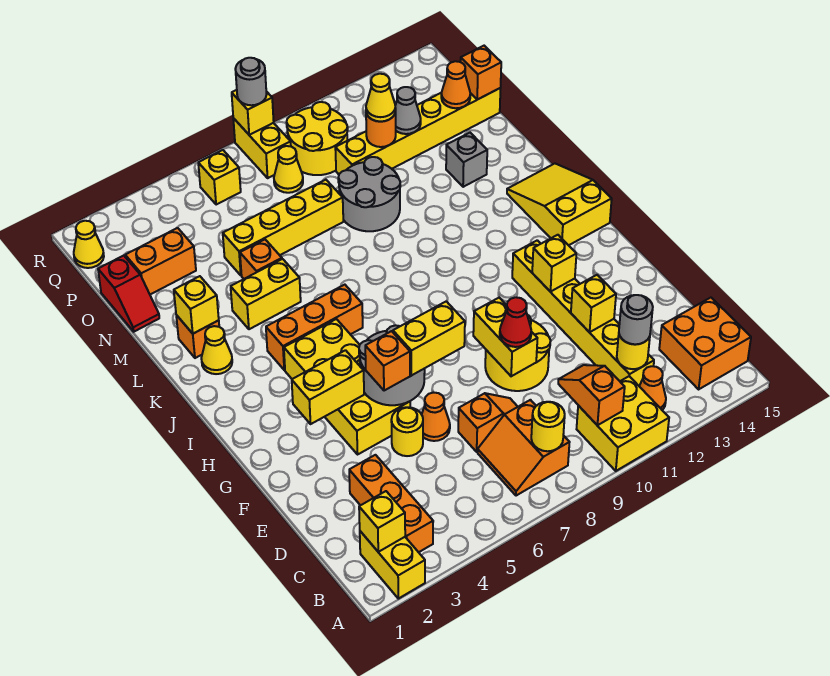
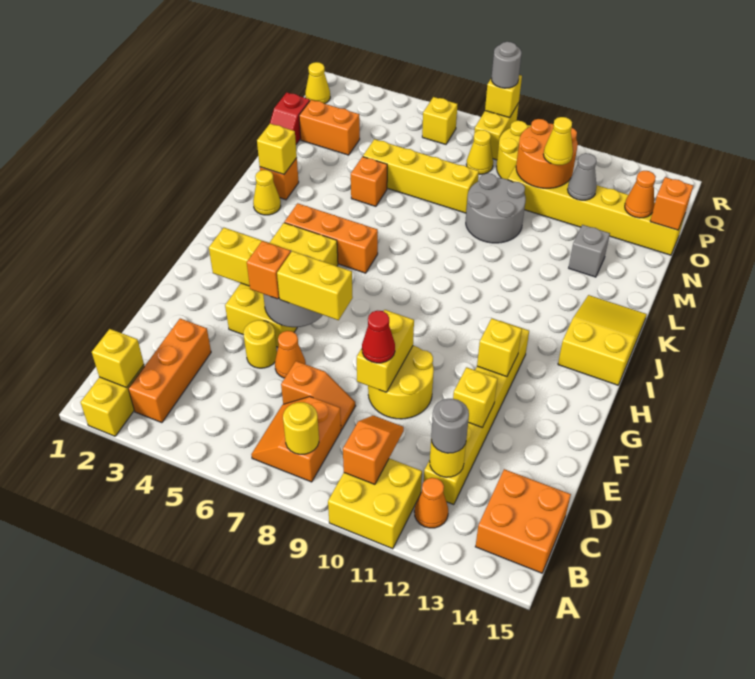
yellow 1x2 brick [231,259,301,329] -> none
orange 1x1 round brick [366,112,396,147] -> orange 2x2 round brick [516,119,578,188]

